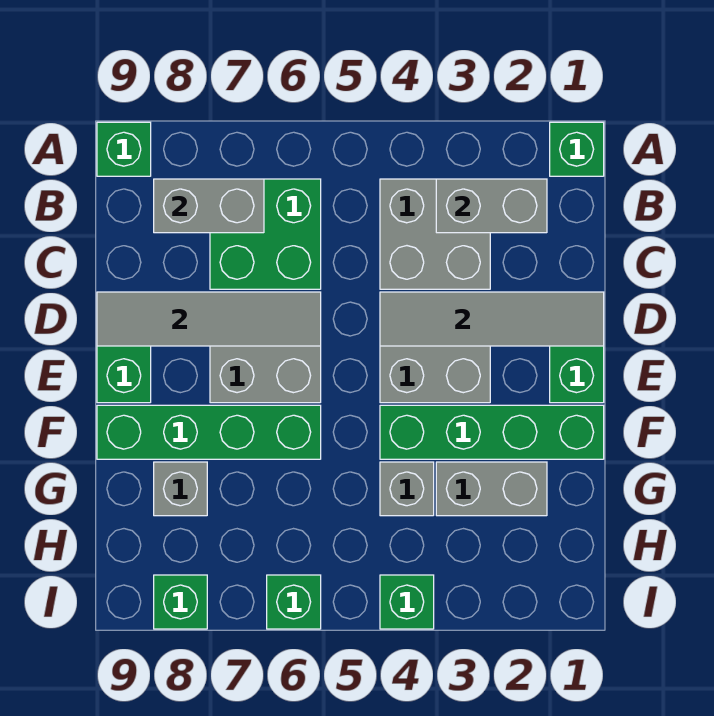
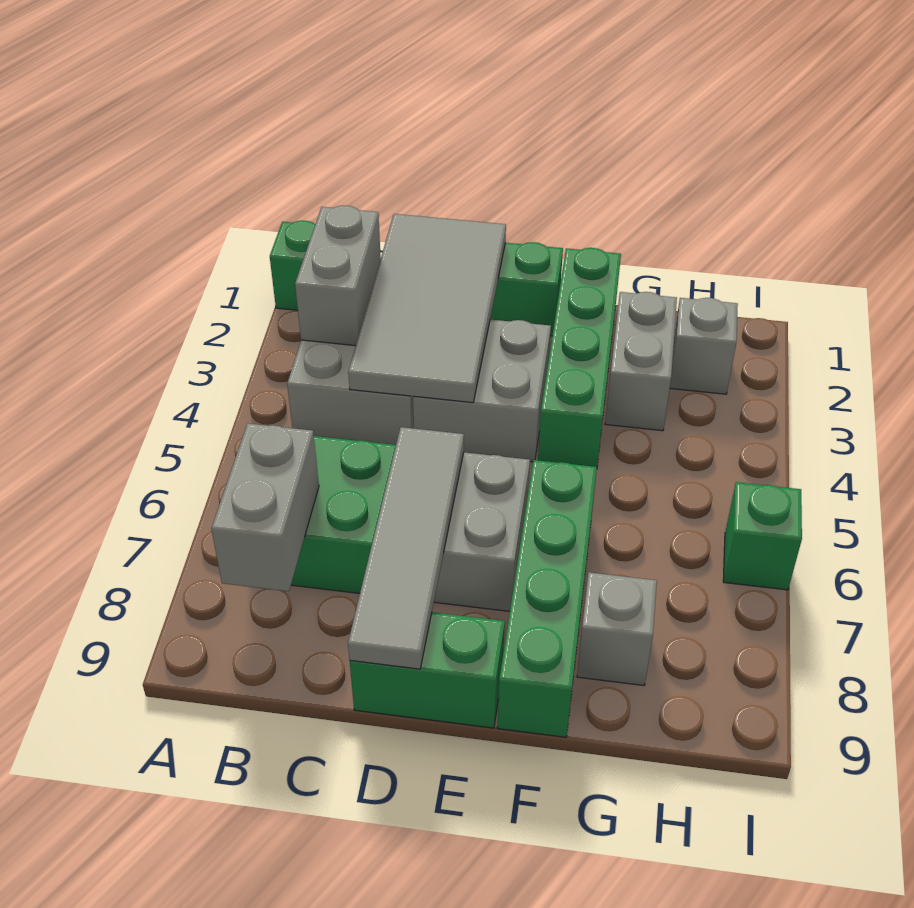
green 1x1 brick [97,122,151,176] -> none
grey 1x4 tile [380,292,604,346] -> grey 2x4 tile [348,214,506,403]
grey 1x1 brick [380,462,434,516] -> grey 1x1 brick moved to [670,298,738,394]
green 1x1 brick [380,575,434,629] -> none
green 1x1 brick [154,575,207,629] -> none

